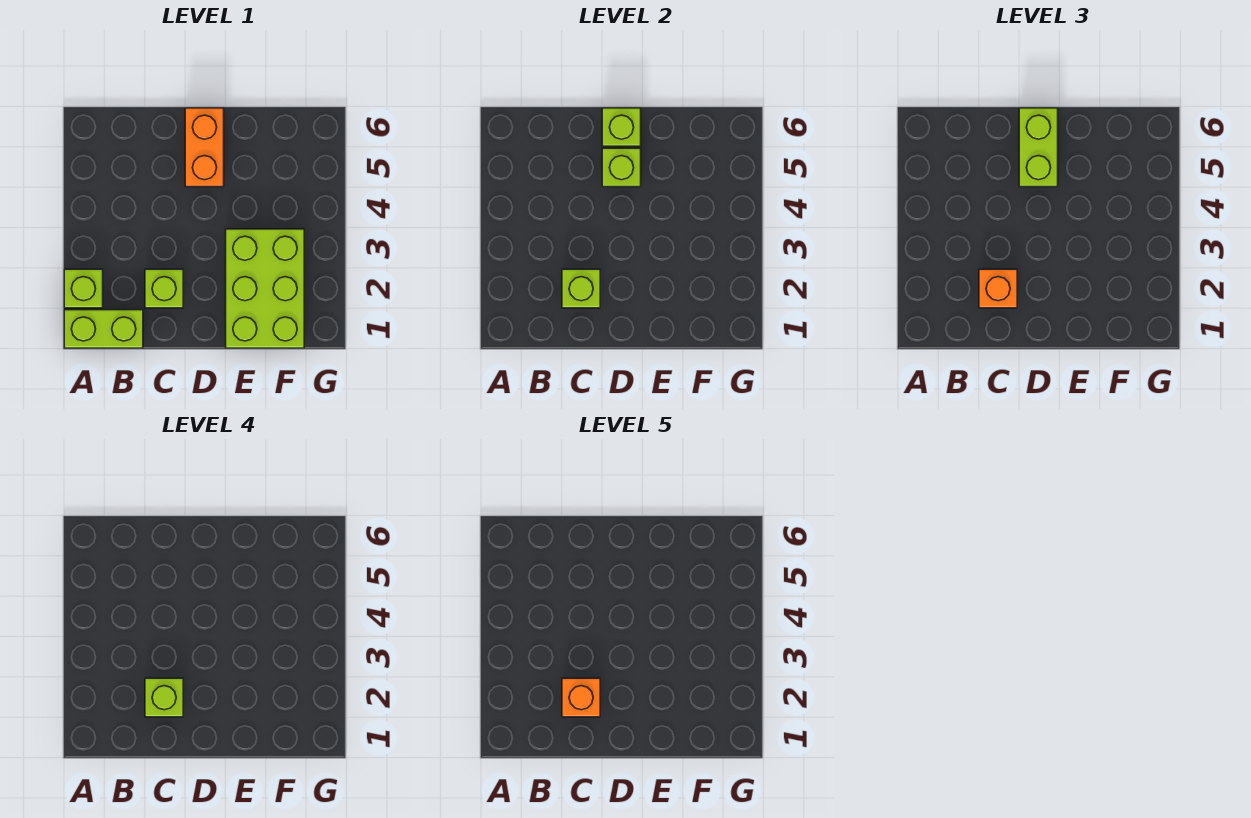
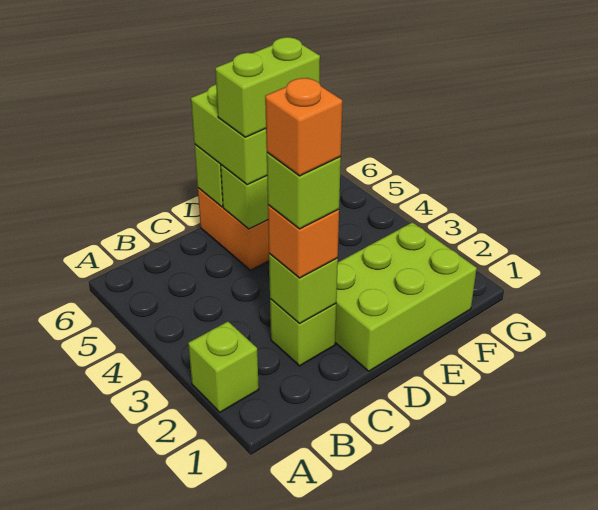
lime 1x2 brick [64,310,143,348] -> lime 1x2 brick moved to [215,37,320,137]
lime 2x3 brick [226,229,304,348] -> lime 2x3 brick turned to [335,222,477,371]

